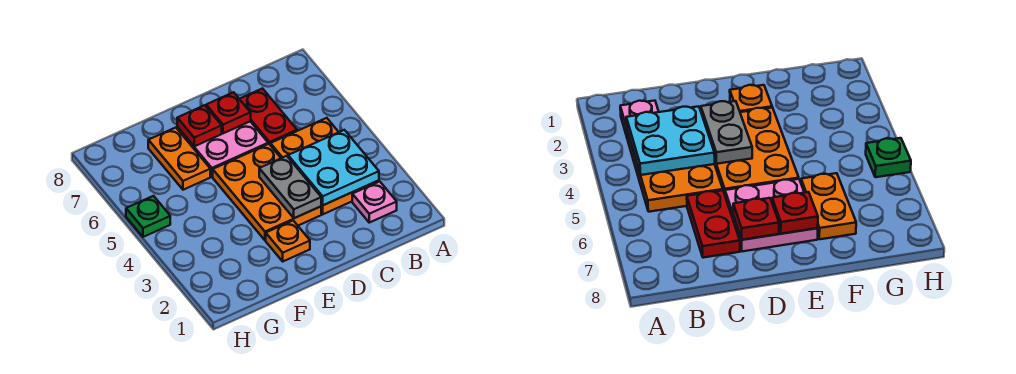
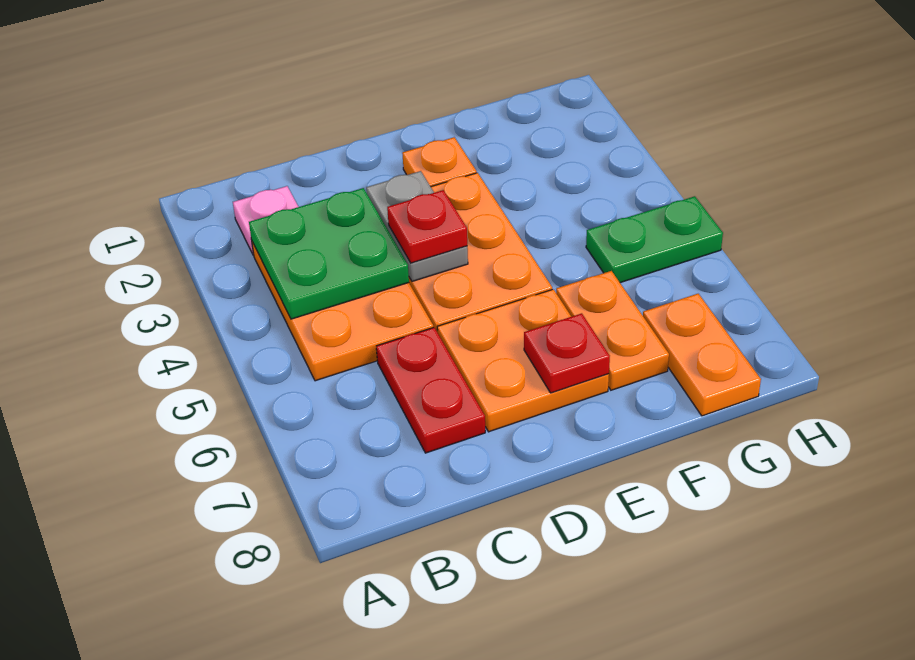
cyan 2x2 plate [288,130,379,205] -> green 2x2 plate [249,188,409,319]
pink 2x2 plate [177,121,268,177] -> orange 2x2 plate [437,289,609,432]
red 1x1 plate [206,92,251,133] -> red 1x1 plate moved to [387,190,467,263]
none -> orange 1x2 plate [643,294,761,416]
green 1x1 plate [126,196,170,237] -> green 1x2 plate [586,196,723,283]

